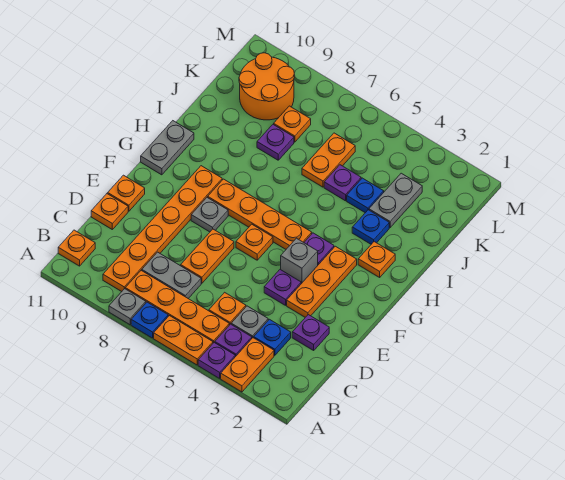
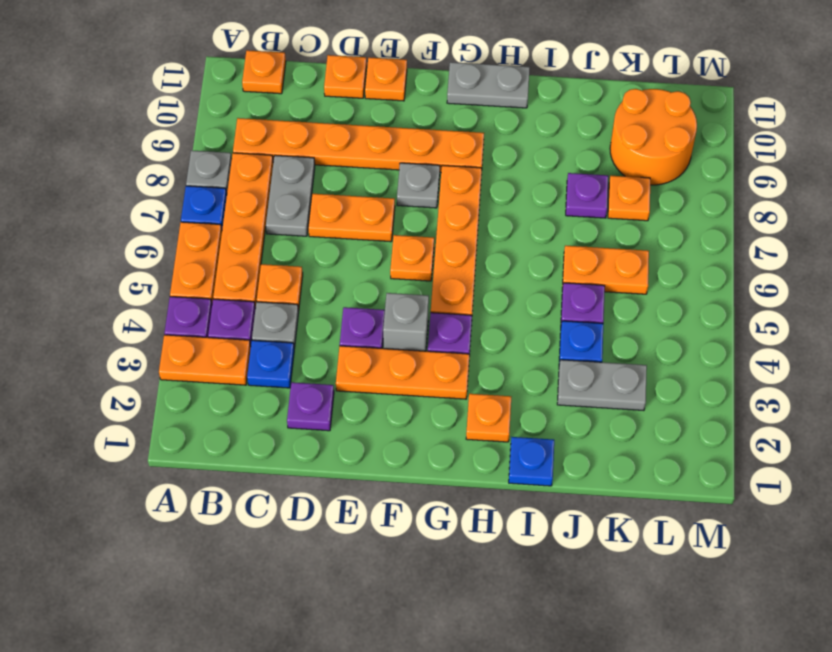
blue 1x1 plate [352,210,389,244] -> blue 1x1 plate moved to [509,437,554,486]

